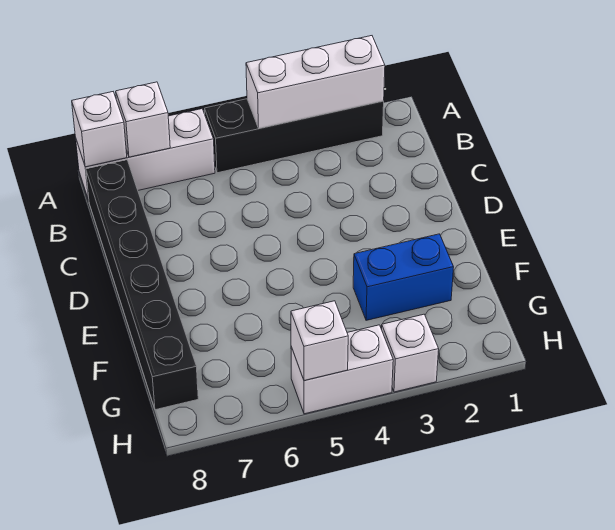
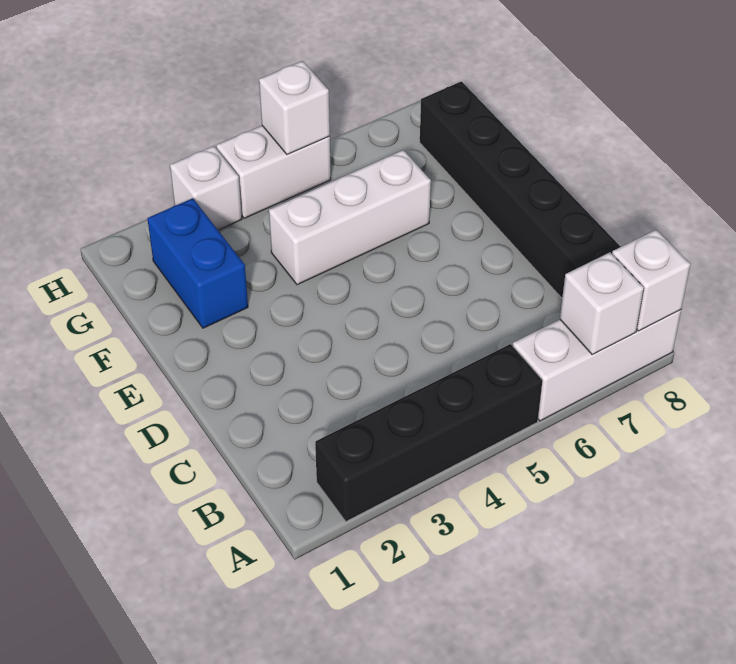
white 1x3 brick [246,36,385,128] -> white 1x3 brick moved to [269,150,431,285]
blue 1x2 brick [353,234,454,320] -> blue 1x2 brick turned to [147,198,248,328]

